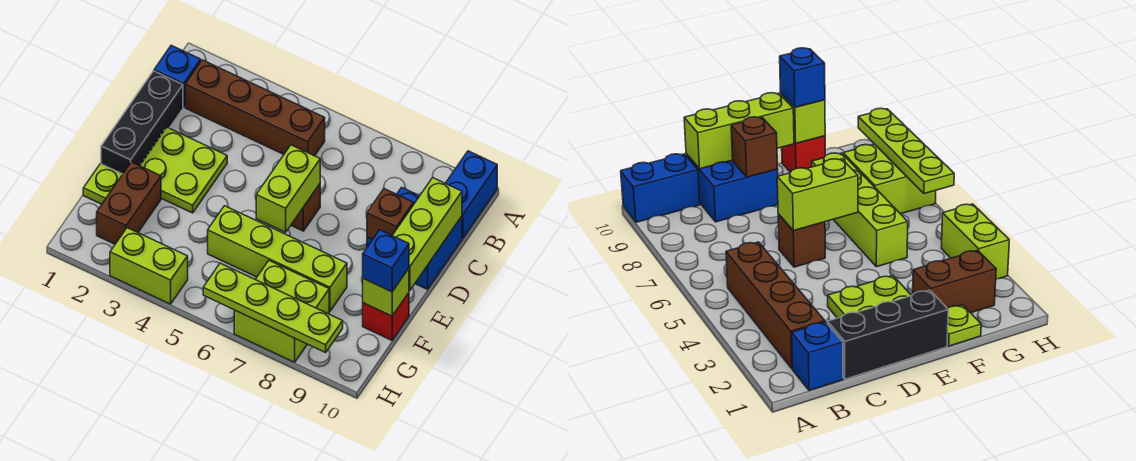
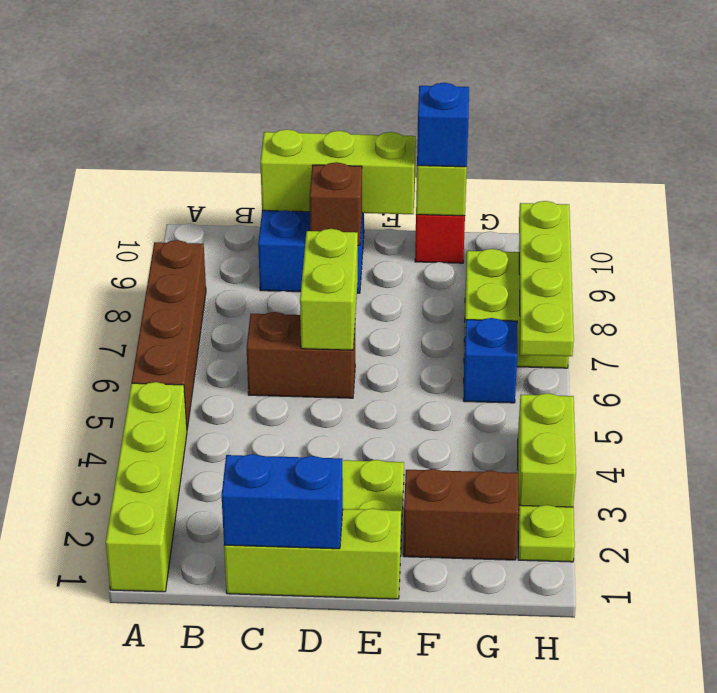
blue 1x2 brick [445,151,497,238] -> blue 1x2 brick moved to [222,454,343,549]
blue 1x1 brick [154,45,201,107] -> blue 1x1 brick moved to [463,318,517,403]
brown 1x4 brick [185,60,325,156] -> brown 1x4 brick moved to [132,240,206,429]
black 1x3 brick [101,71,183,174] -> lime 1x3 brick [224,508,401,599]
brown 1x1 brick [291,184,320,231] -> brown 1x2 brick [247,312,355,398]
lime 1x2 brick [256,145,320,232] -> lime 1x2 brick turned to [300,229,358,350]
lime 1x1 plate [83,164,123,204] -> lime 1x1 plate moved to [518,505,575,562]
lime 1x4 brick [208,206,347,311] -> lime 1x4 brick moved to [106,382,187,592]

